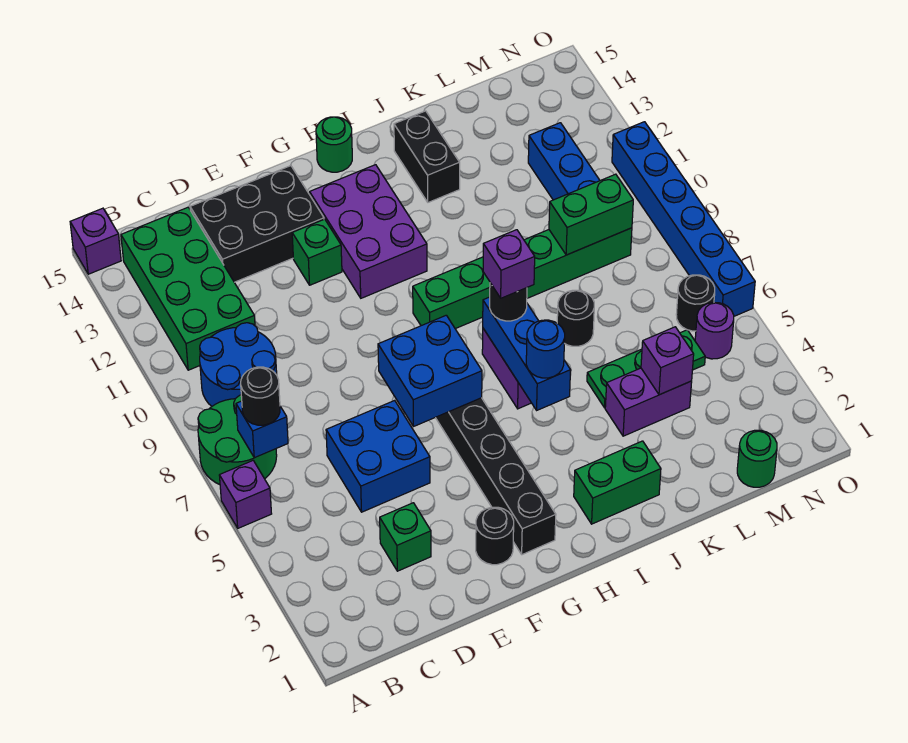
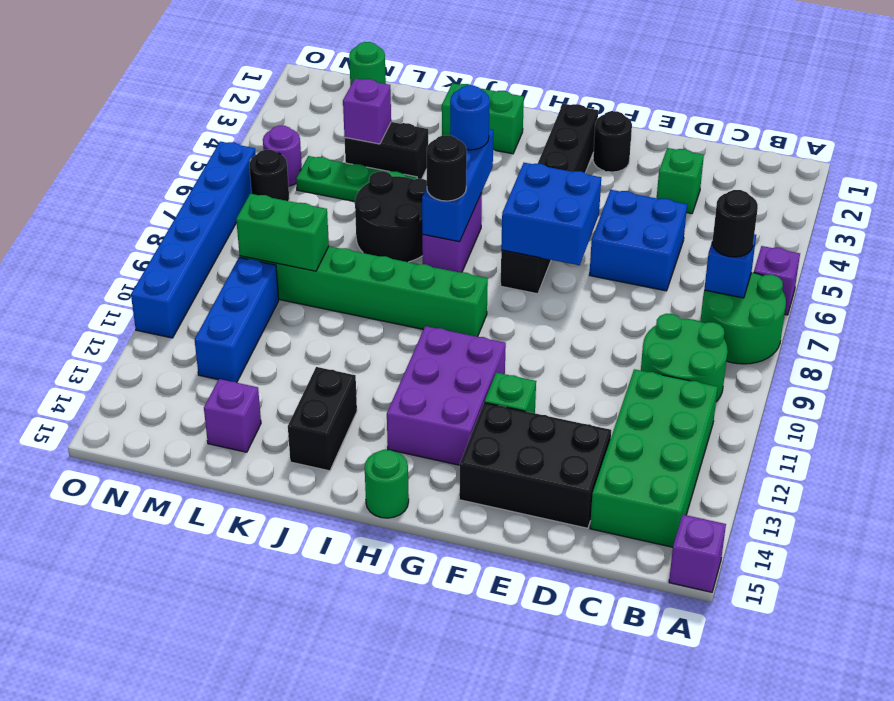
blue 2x2 round brick [200,323,277,406] -> green 2x2 round brick [641,314,728,402]
purple 1x1 brick [483,230,535,298] -> purple 1x1 brick moved to [204,379,261,452]
purple 1x2 brick [605,368,692,436] -> black 1x2 brick [345,122,428,179]
black 1x1 round brick [557,290,594,346] -> black 2x2 round brick [355,171,427,262]

